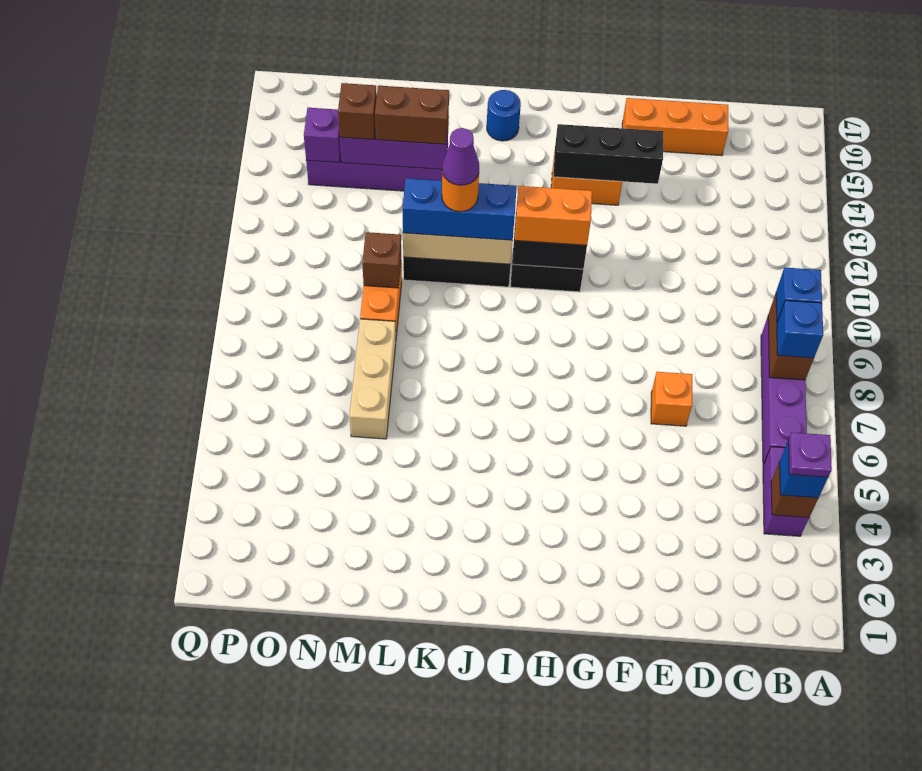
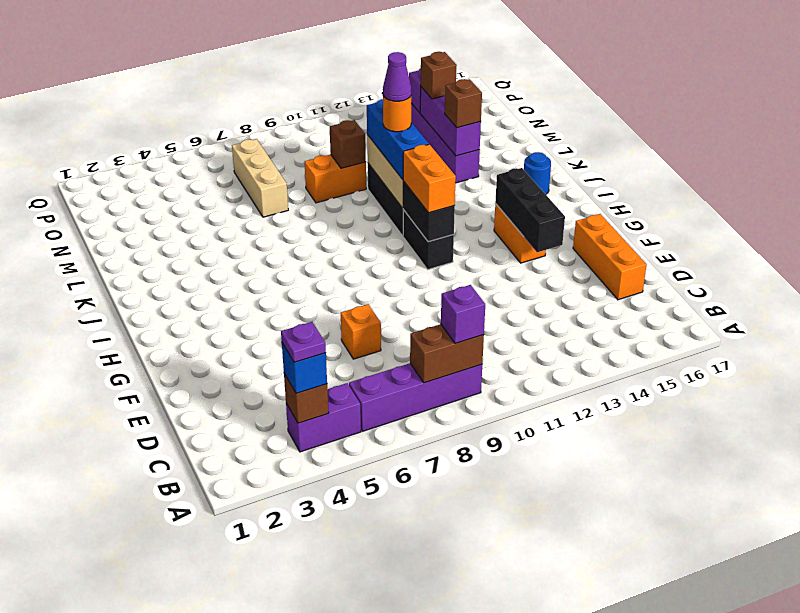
blue 1x1 brick [777,301,823,358] -> none
blue 1x1 brick [776,268,822,322] -> purple 1x1 brick [441,285,485,343]
brown 1x2 brick [375,86,449,144] -> brown 1x1 brick [445,79,482,128]
tan 1x3 brick [349,319,396,439] -> tan 1x3 brick turned to [232,139,288,217]

